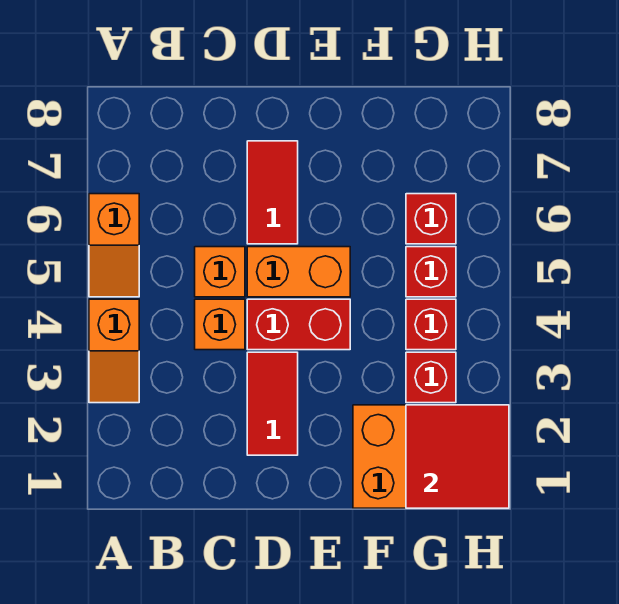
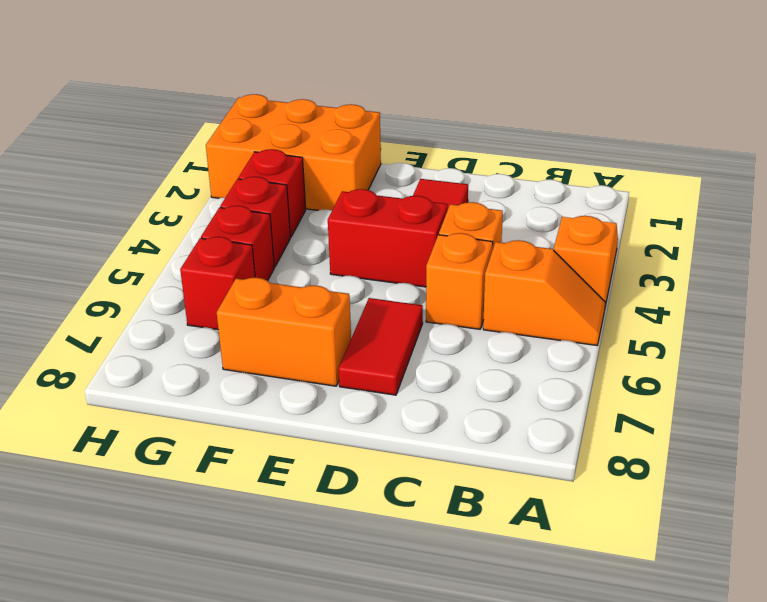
orange 1x2 slope [89,194,139,297] -> orange 1x2 slope turned to [483,240,605,345]
orange 1x2 brick [247,247,350,297] -> orange 1x2 brick moved to [217,278,351,386]
red 2x2 tile [406,405,509,508] -> none

